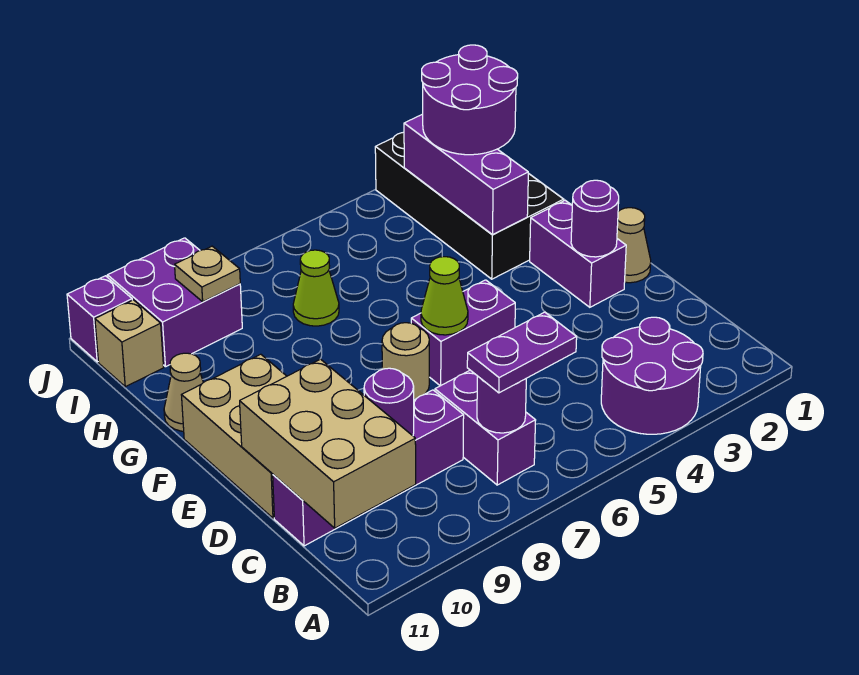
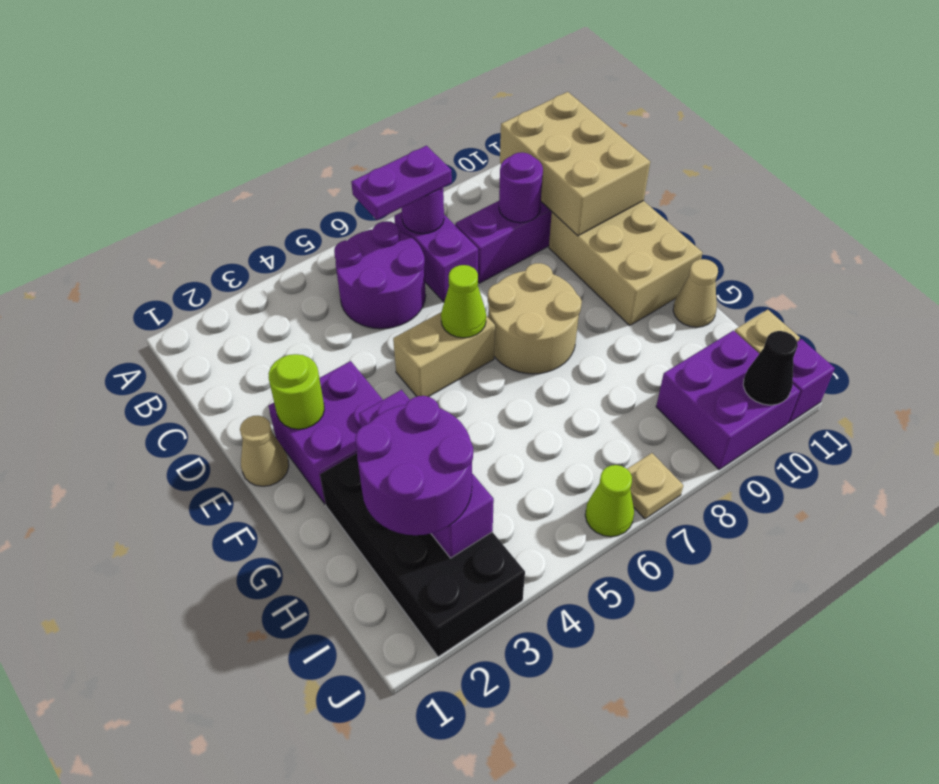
purple 2x2 round brick [601,317,703,434] -> purple 2x2 round brick moved to [334,221,426,329]
purple 1x2 brick [530,200,626,307] -> purple 2x2 brick [268,361,383,504]
purple 1x1 round brick [571,180,619,257] -> lime 1x1 round brick [269,354,324,429]
purple 1x2 brick [411,280,515,386] -> tan 1x2 brick [393,313,495,397]
tan 1x1 round brick [382,323,429,399] -> tan 2x2 round brick [488,263,582,374]
lime 1x1 cone [293,250,339,326] -> lime 1x1 cone moved to [585,465,634,537]
tan 1x1 plate [175,246,240,302] -> tan 1x1 plate moved to [627,453,683,519]
none -> black 1x1 cone [743,331,798,405]

